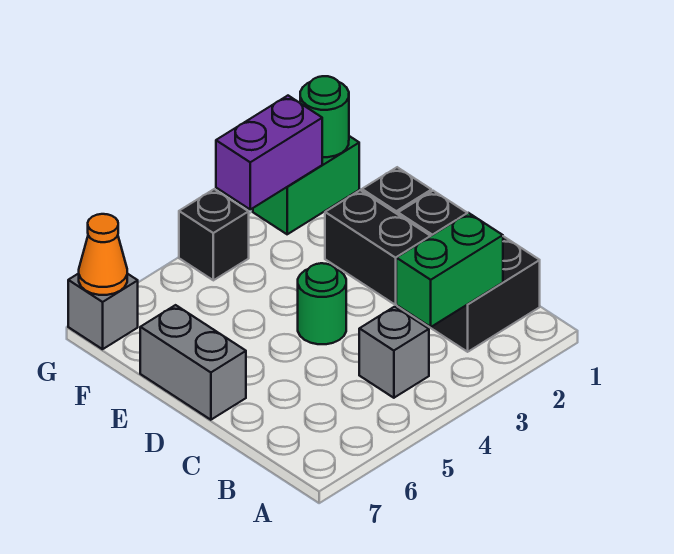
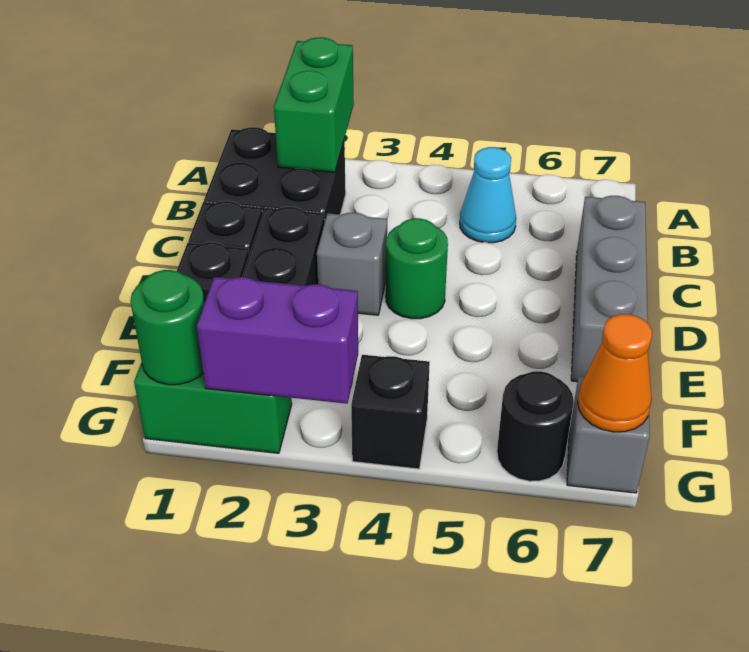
green 1x2 brick [396,213,503,327] -> green 1x2 brick turned to [274,37,354,172]
grey 1x1 brick [359,307,429,398] -> grey 1x1 brick moved to [317,213,387,315]
none -> cyan 1x1 cone [460,147,516,243]
grey 1x2 brick [140,305,246,420] -> grey 1x3 brick [571,196,648,382]
none -> black 1x1 round brick [497,371,574,481]

